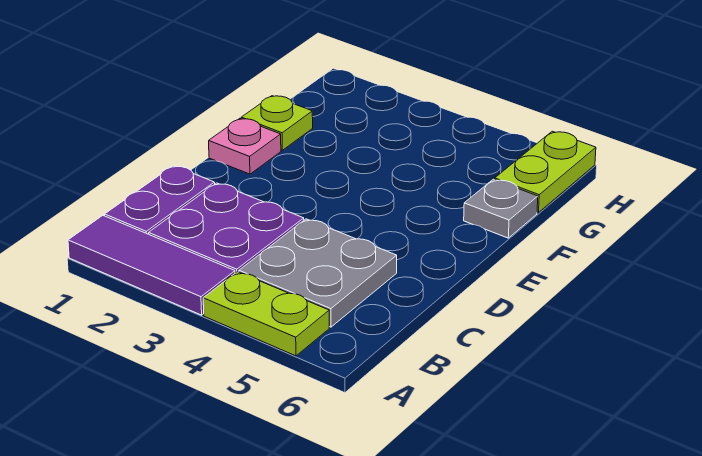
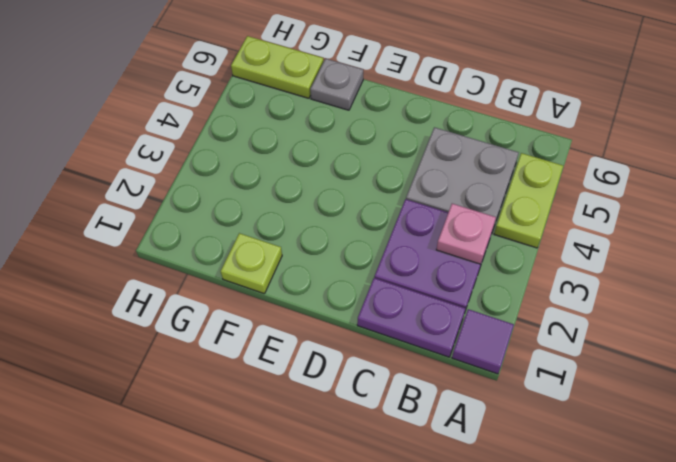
purple 1x3 tile [68,216,235,315] -> purple 1x1 tile [452,309,514,374]
pink 1x1 plate [209,118,281,174] -> pink 1x1 plate moved to [436,204,496,264]

